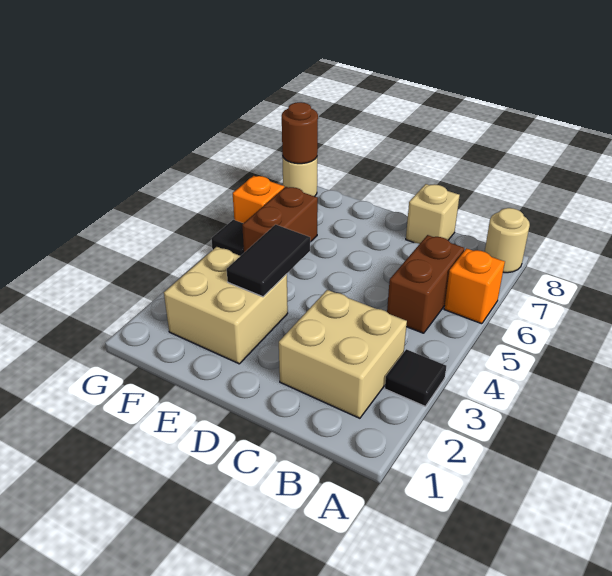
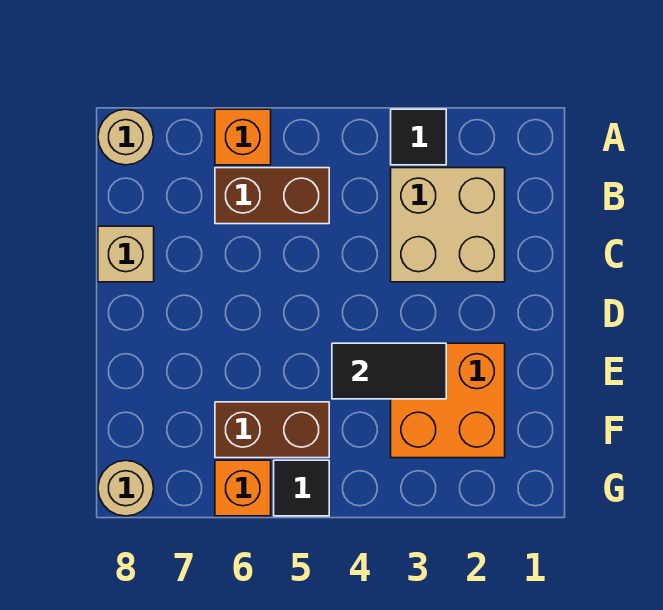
tan 2x2 brick [164,247,288,364] -> orange 2x2 brick [391,343,505,458]
brown 1x1 round brick [282,102,318,164] -> none

